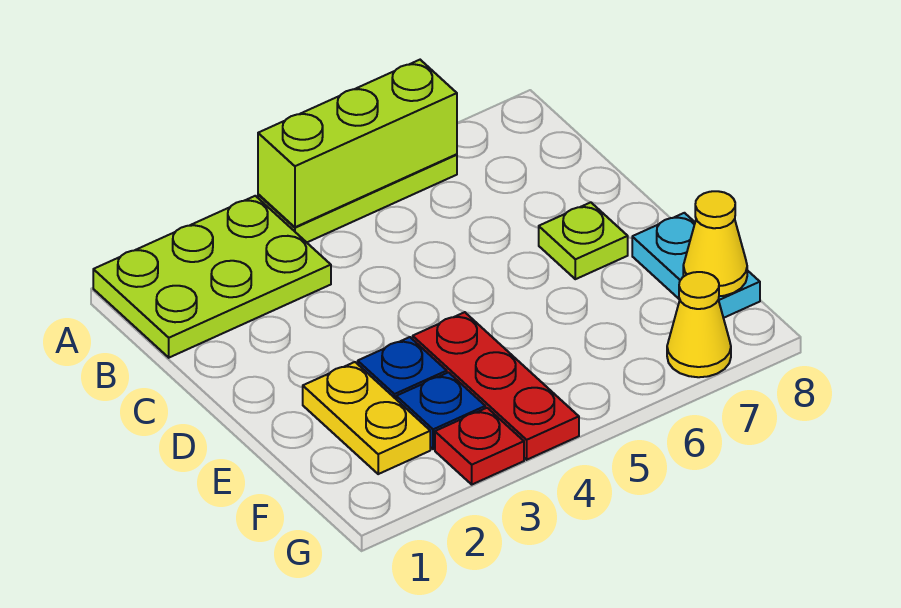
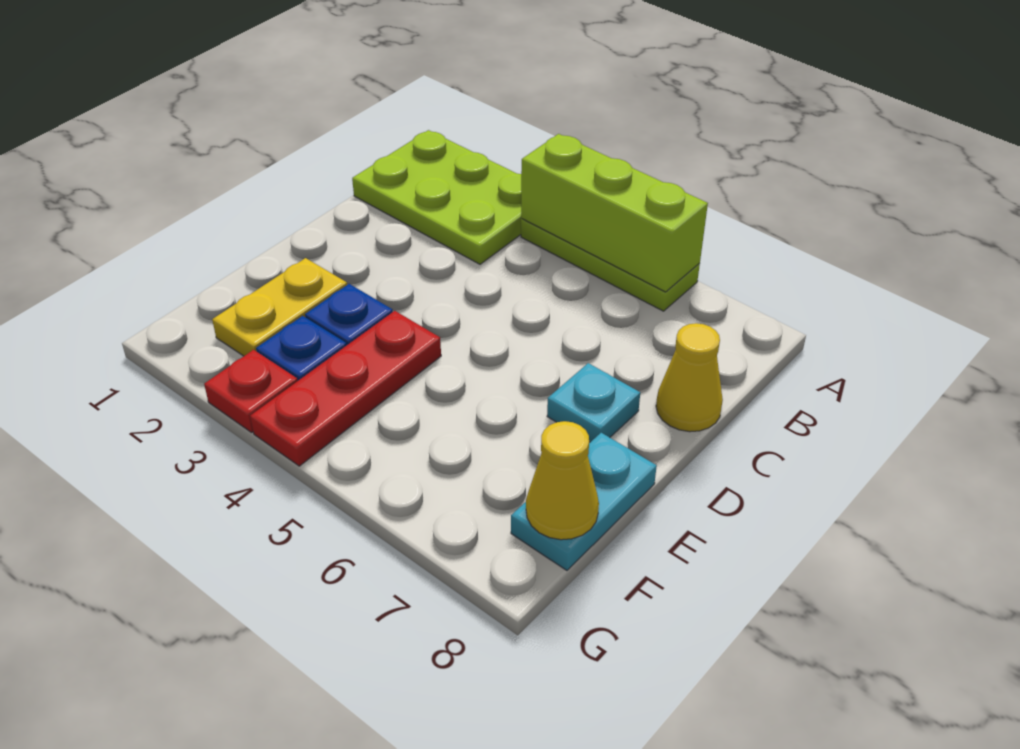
lime 1x1 plate [539,202,628,279] -> cyan 1x1 plate [547,363,640,442]
yellow 1x1 cone [667,272,731,377] -> yellow 1x1 cone moved to [656,323,723,432]

